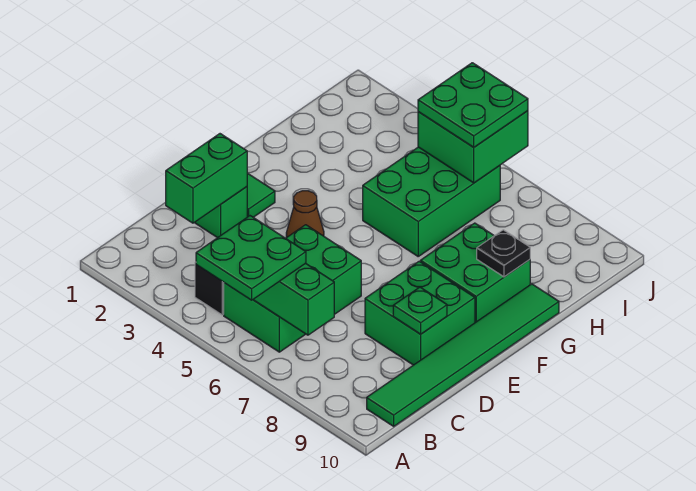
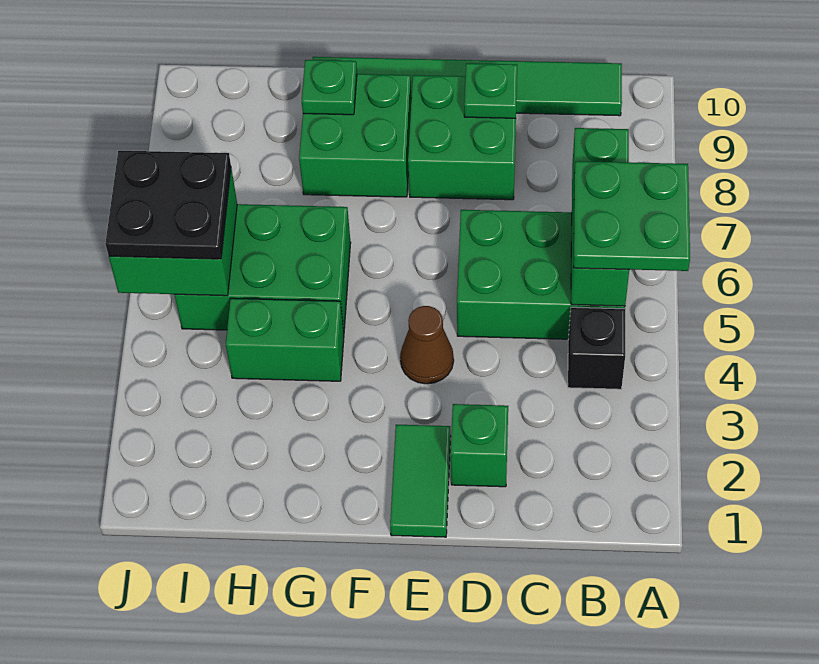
green 1x2 brick [166,134,247,223] -> green 1x2 brick moved to [226,298,344,381]
black 1x1 plate [477,230,530,277] -> green 1x1 plate [302,60,357,115]
green 2x2 plate [418,63,528,147] -> black 2x2 plate [105,151,231,259]

